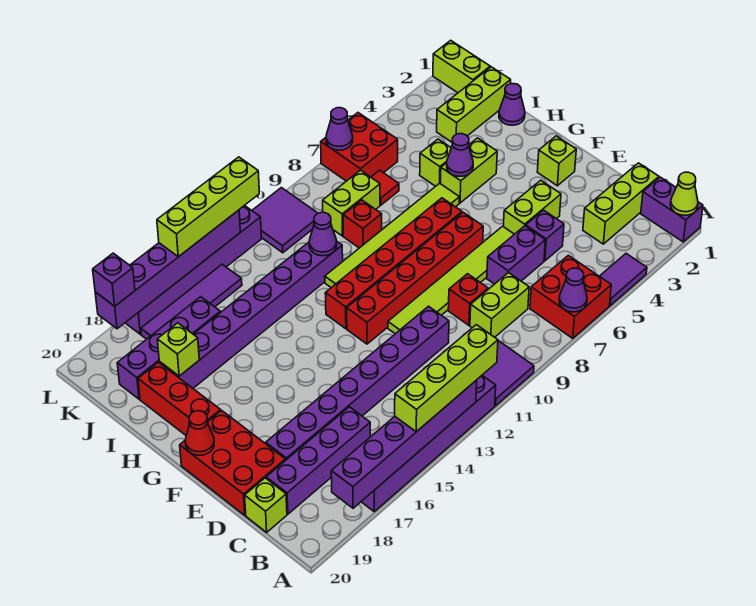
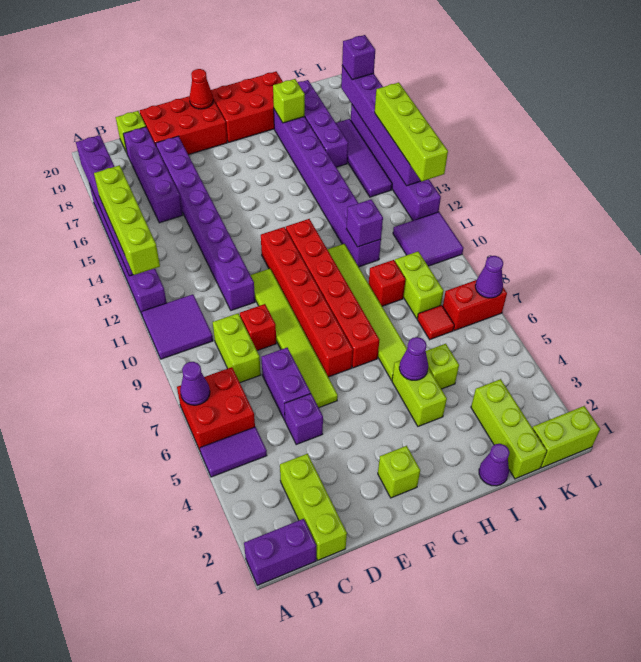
lime 1x1 cone [671,172,698,215] -> none
purple 1x2 tile [600,254,647,306] -> purple 1x2 tile turned to [200,427,267,477]
lime 1x2 brick [503,180,561,234] -> none
red 1x3 brick [138,362,221,435] -> red 2x3 brick [211,72,283,142]
purple 1x1 cone [309,212,337,256] -> purple 1x1 brick [346,199,383,247]
red 2x2 brick [321,113,398,181] -> red 1x2 brick [443,280,507,331]

